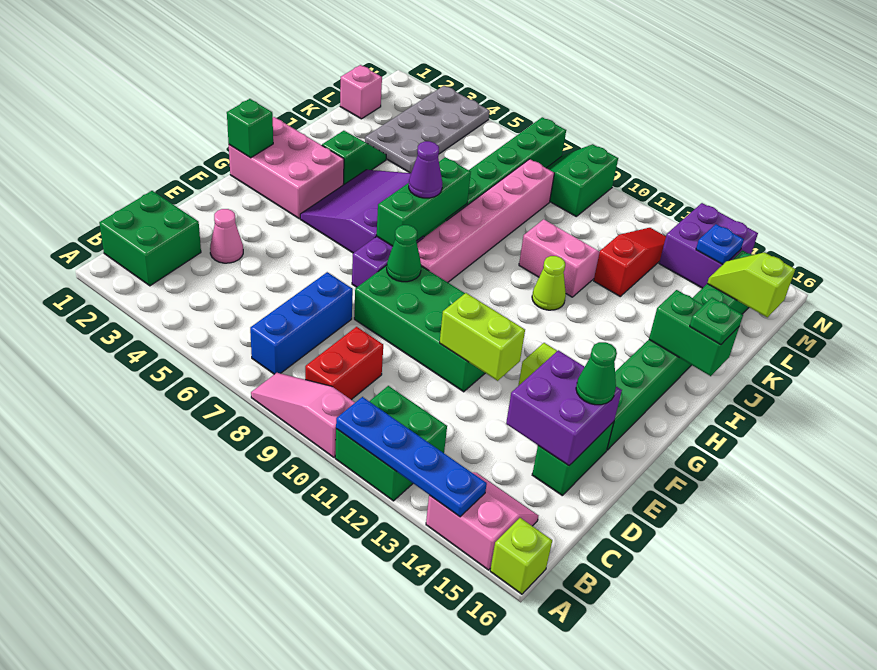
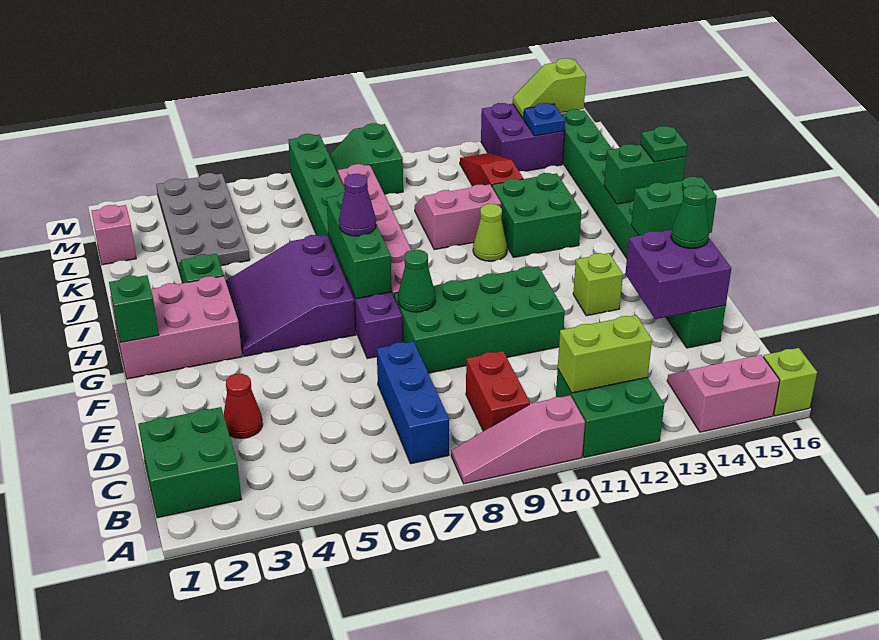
blue 1x4 plate [336,397,487,517] -> none
pink 1x1 cone [210,209,243,263] -> red 1x1 cone [224,374,263,438]
lime 1x2 brick [440,293,525,381] -> lime 1x2 brick moved to [558,315,652,393]
none -> green 1x2 brick [631,177,717,236]
none -> green 2x2 brick [492,173,581,258]
lime 1x2 slope [707,252,795,317] -> lime 1x2 slope moved to [513,58,586,119]

